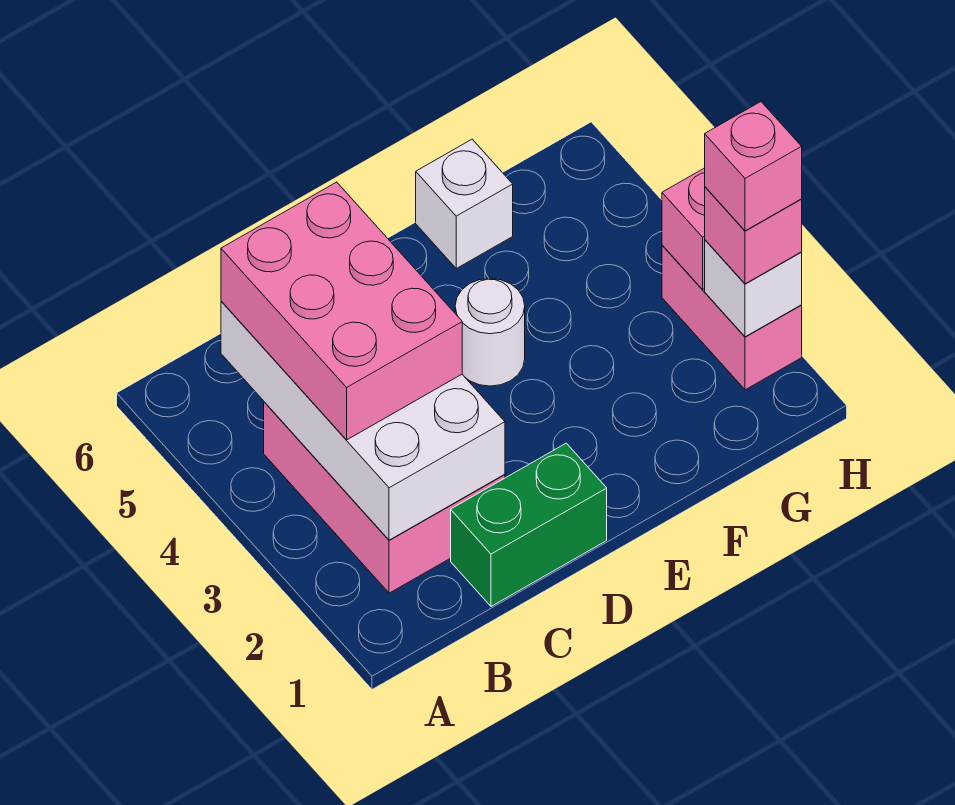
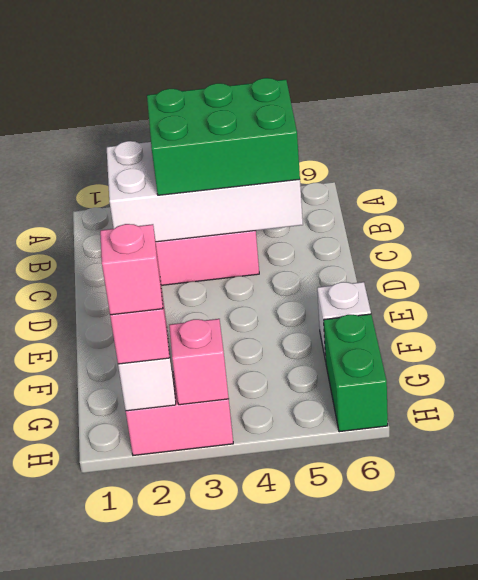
pink 2x3 brick [221,182,462,440] -> green 2x3 brick [147,78,300,195]
green 1x2 brick [451,443,607,606] -> green 1x2 brick moved to [324,314,388,432]
white 1x1 round brick [455,278,525,386] -> none

